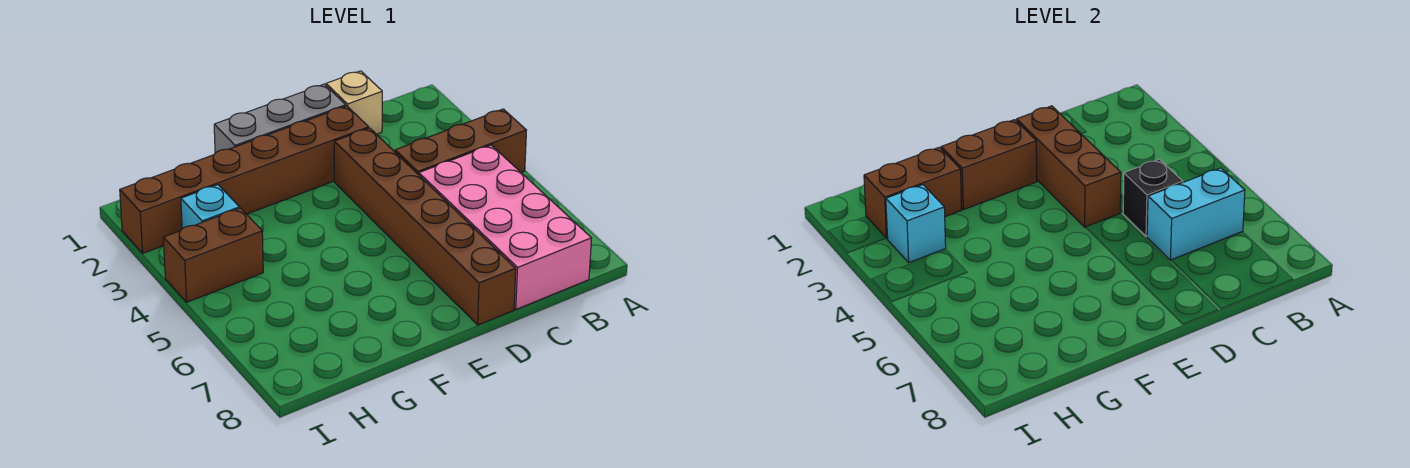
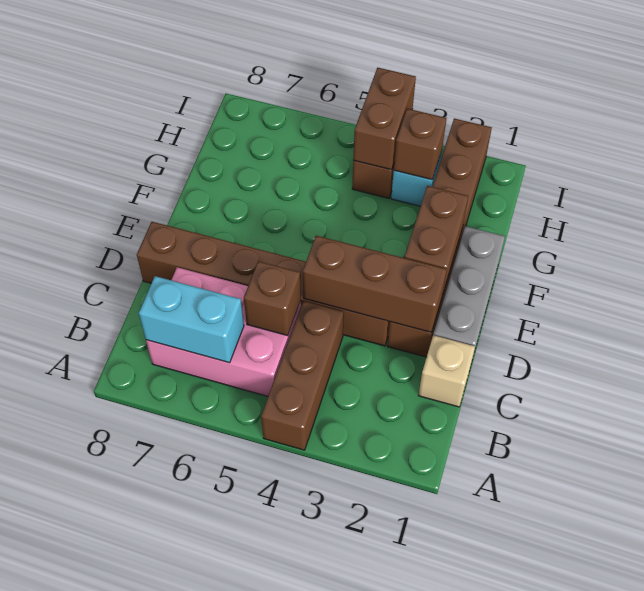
pink 2x4 brick [419,145,591,309] -> pink 2x3 brick [146,267,301,396]
cyan 1x2 brick [1147,168,1245,260] -> cyan 1x2 brick turned to [139,276,244,363]
black 1x1 brick [1123,159,1183,236] -> brown 1x1 brick [244,261,301,336]
brown 1x2 brick [864,147,962,238] -> brown 1x2 brick moved to [353,68,416,170]
cyan 1x1 brick [886,185,946,262] -> brown 1x1 brick [394,109,446,180]

